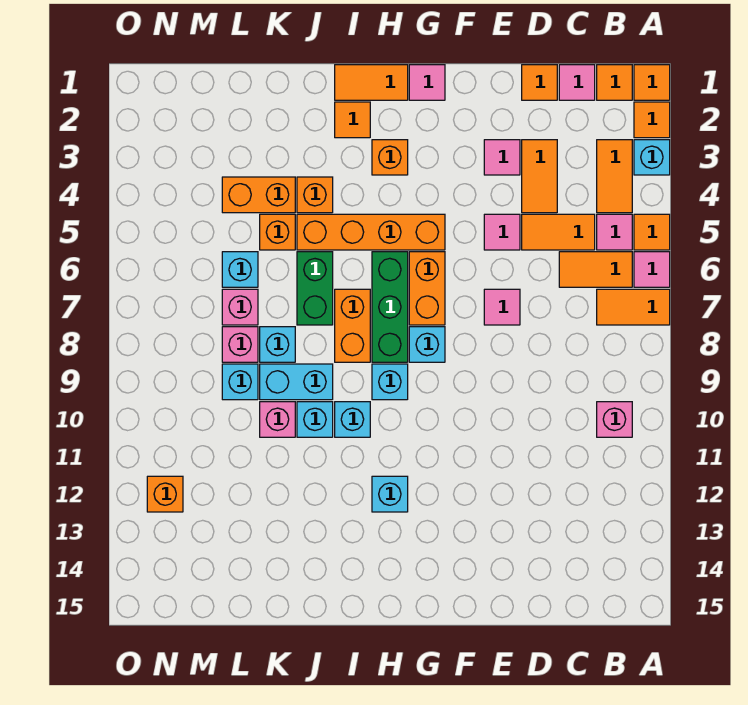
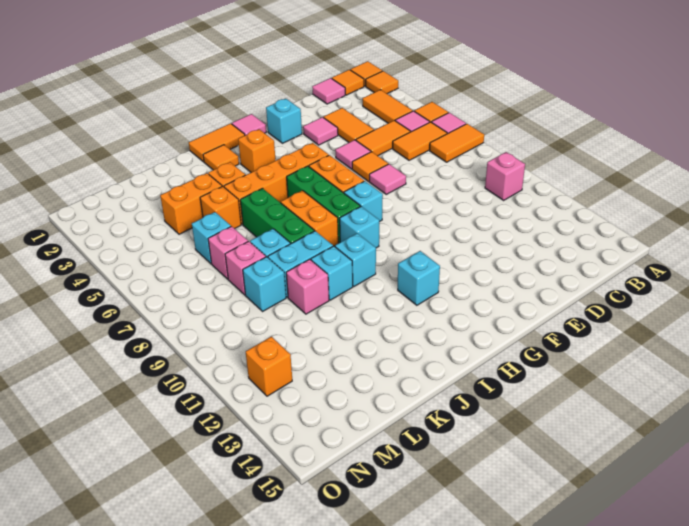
cyan 1x1 brick [634,140,670,175] -> cyan 1x1 brick moved to [266,99,302,143]
orange 1x1 tile [522,65,557,100] -> orange 1x1 tile moved to [352,152,388,181]
green 1x2 brick [297,252,333,325] -> green 1x3 brick [240,188,314,244]

